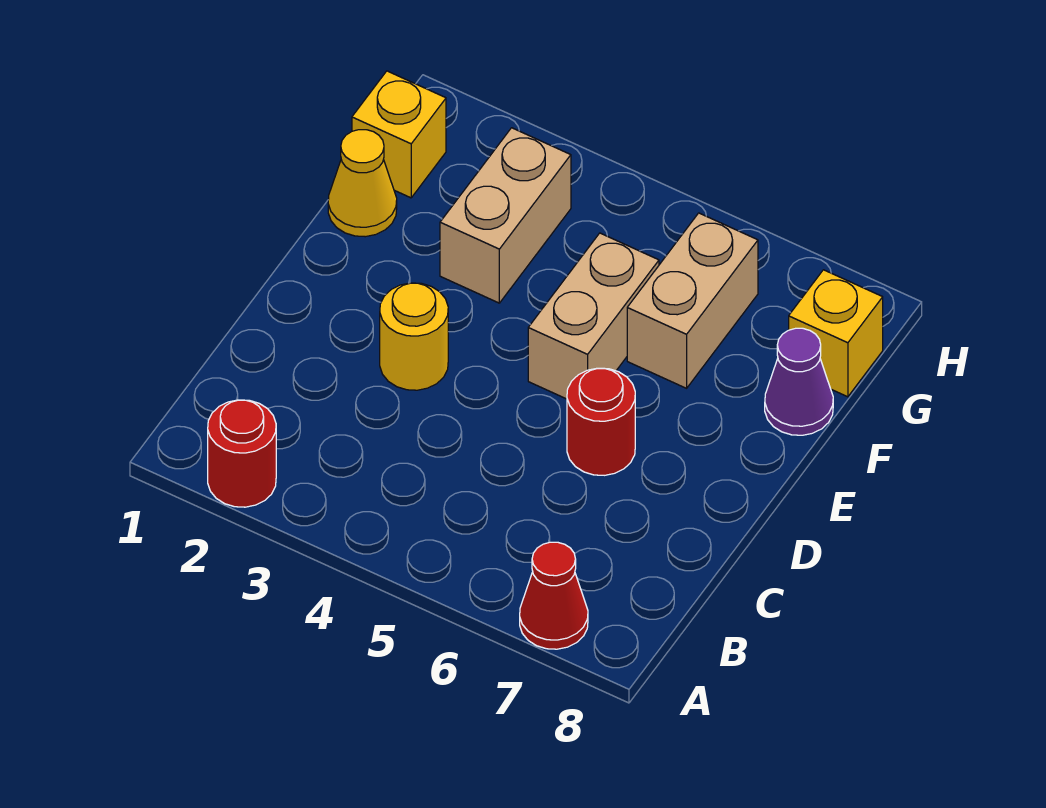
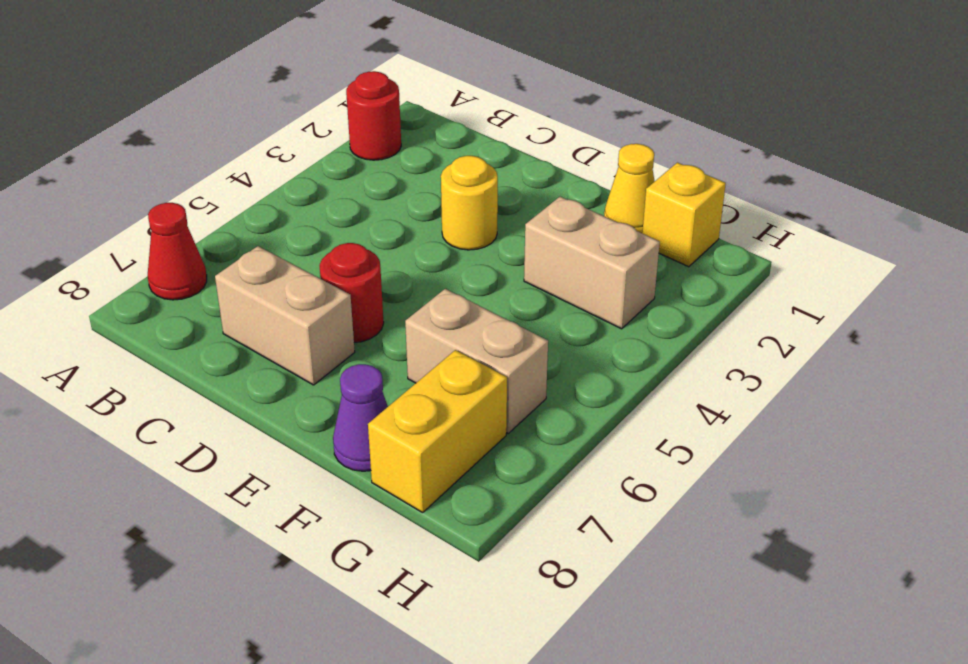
tan 1x2 brick [528,233,659,399] -> tan 1x2 brick moved to [215,246,355,385]
yellow 1x1 brick [789,270,883,397] -> yellow 1x2 brick [368,350,507,513]

